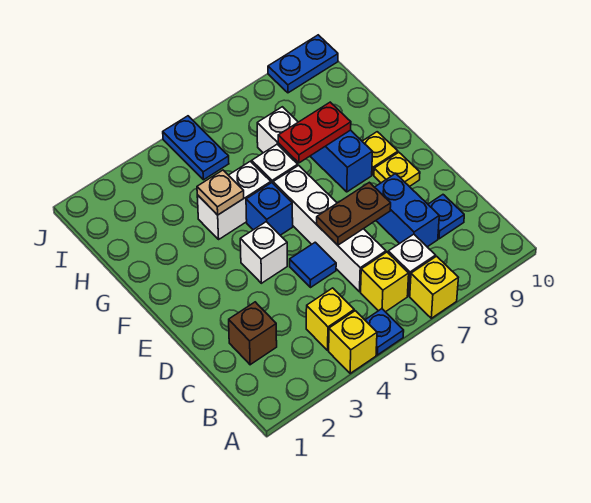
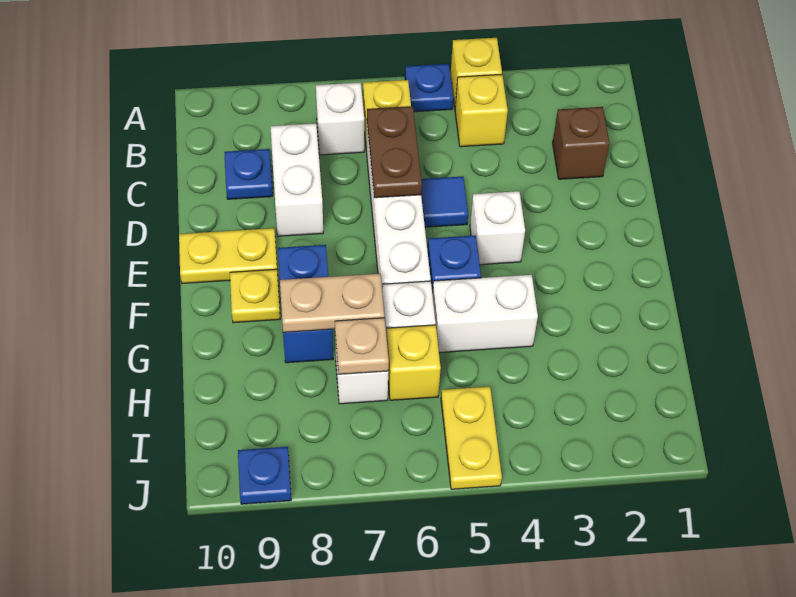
yellow 1x1 brick [410,256,458,318] -> yellow 1x1 brick moved to [387,325,441,400]
blue 1x2 brick [375,174,439,247] -> white 1x2 brick [270,123,323,236]
brown 1x2 plate [317,182,391,245] -> brown 1x2 plate turned to [367,106,422,198]
yellow 1x1 plate [374,152,420,187] -> yellow 1x2 plate [179,228,277,283]
tan 1x1 plate [197,170,244,215] -> tan 1x1 plate moved to [335,318,389,374]
red 1x2 plate [278,102,351,163] -> tan 1x2 plate [280,274,384,332]
blue 1x2 plate [163,116,229,180] -> yellow 1x2 plate [441,387,502,489]
blue 1x2 plate [268,35,338,93] -> blue 1x1 plate [238,447,291,504]

